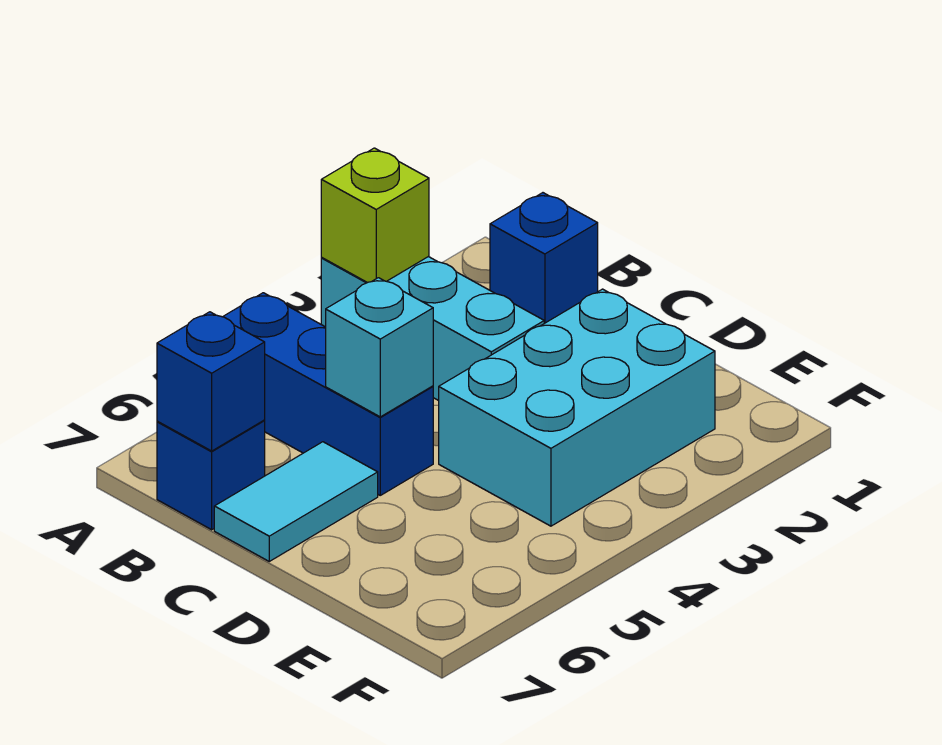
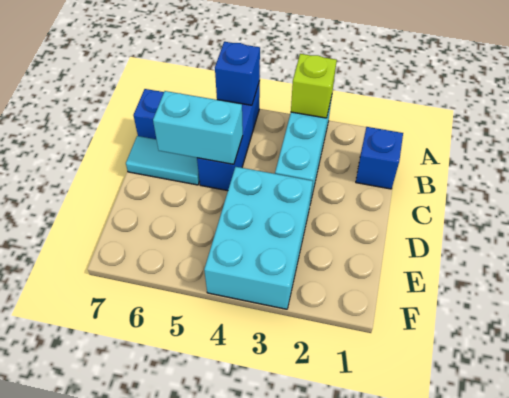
blue 1x1 brick [157,312,265,451] -> blue 1x1 brick moved to [215,42,260,105]
cyan 1x1 brick [326,278,433,417] -> cyan 1x2 brick [153,91,243,164]
cyan 2x3 brick [439,289,715,526] -> cyan 2x3 brick turned to [204,167,313,309]

